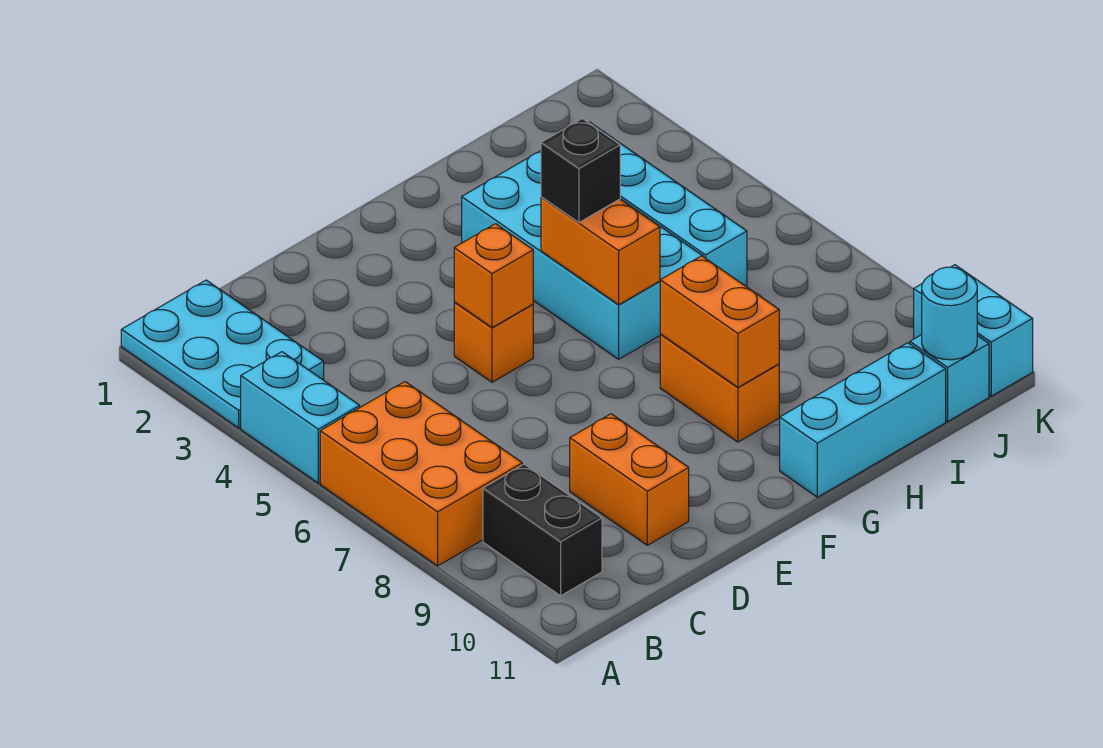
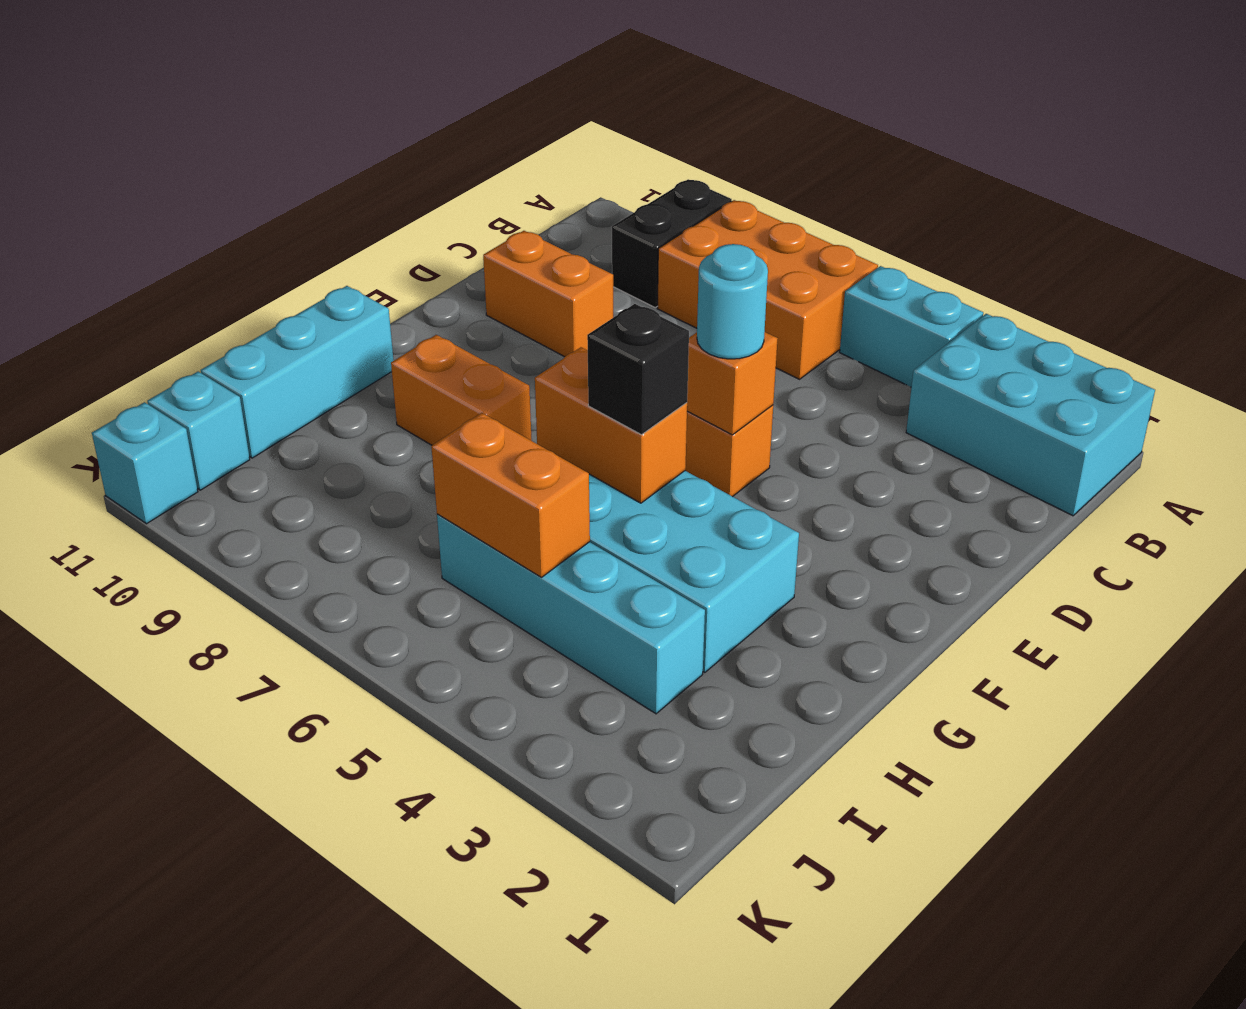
cyan 2x3 plate [121,280,324,428] -> cyan 2x3 brick [906,314,1155,516]
black 1x2 brick [483,464,602,596] -> black 1x2 brick turned to [612,179,732,307]
orange 1x2 brick [660,256,779,387] -> orange 1x2 brick moved to [431,413,590,577]
cyan 1x1 round brick [922,267,977,360] -> cyan 1x1 round brick moved to [697,244,768,359]
cyan 1x2 brick [914,265,1033,396] -> cyan 1x1 brick [92,402,198,524]

